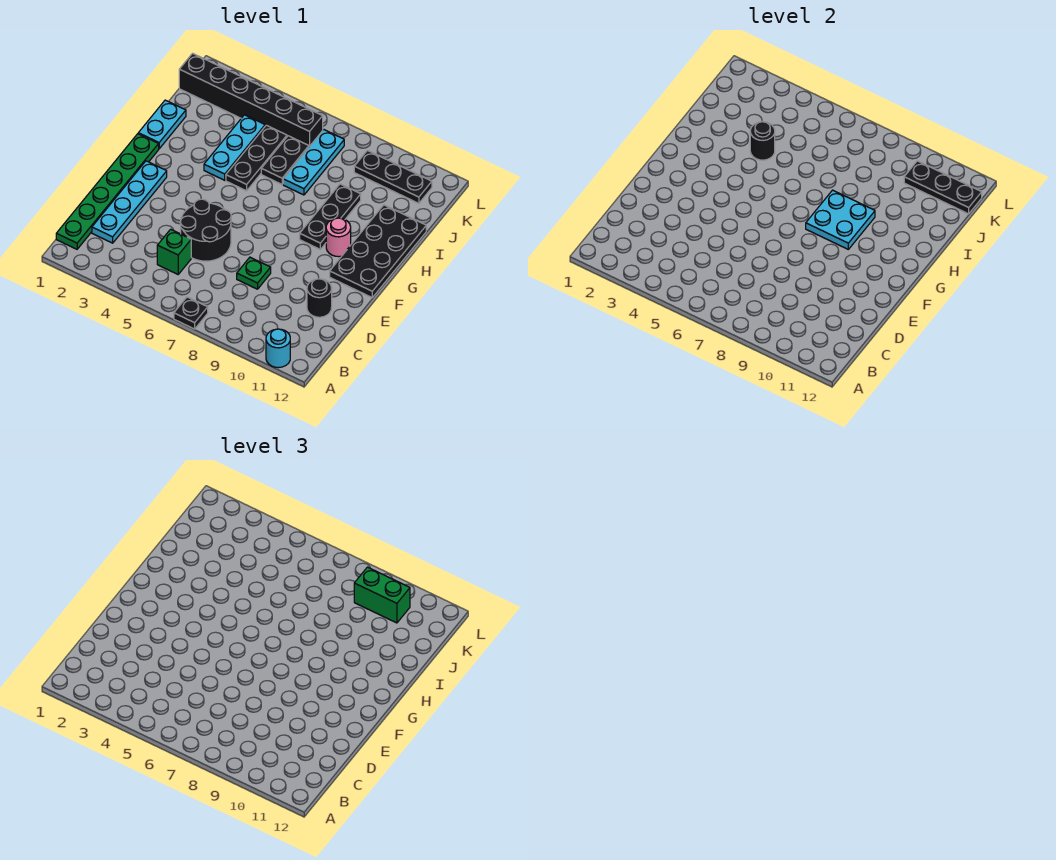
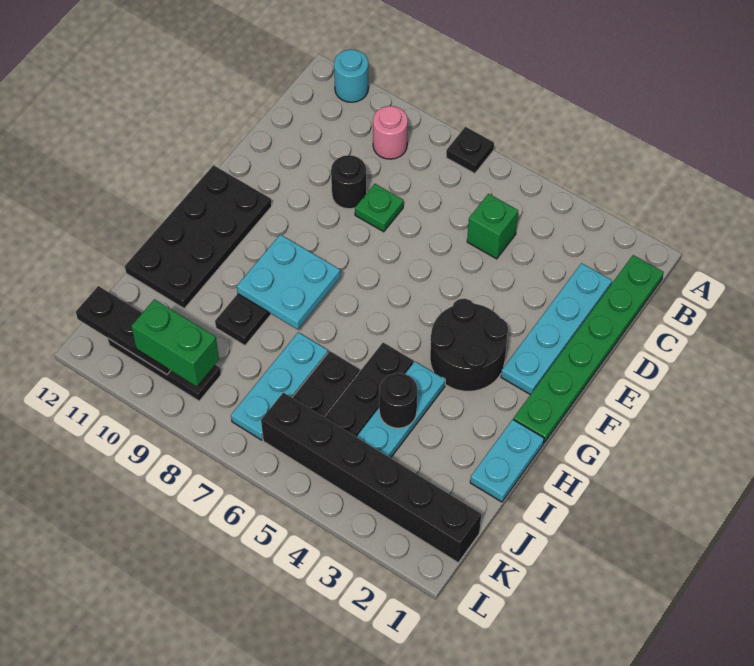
black 2x2 round brick [180,199,231,261] -> black 2x2 round brick moved to [430,298,508,391]
black 1x1 round brick [307,279,332,317] -> black 1x1 round brick moved to [331,155,367,209]
pink 1x1 round brick [326,218,351,257] -> pink 1x1 round brick moved to [373,106,408,159]

